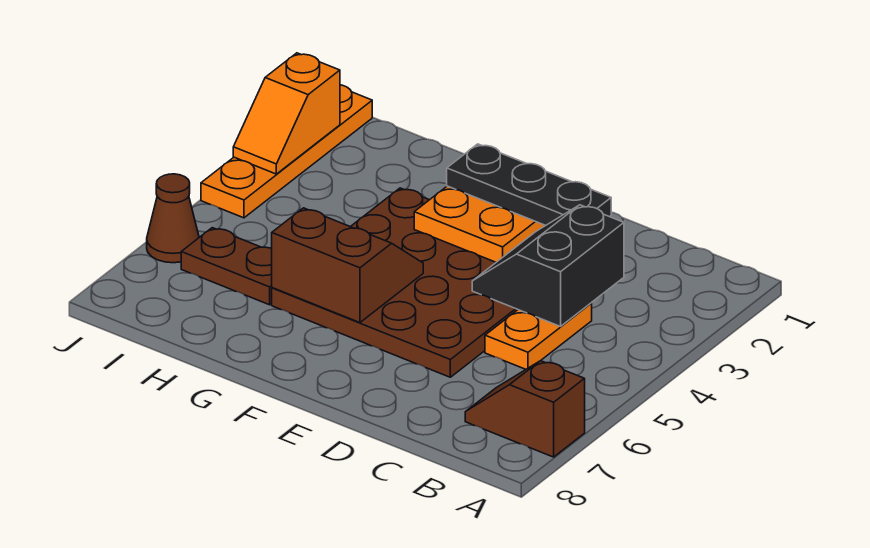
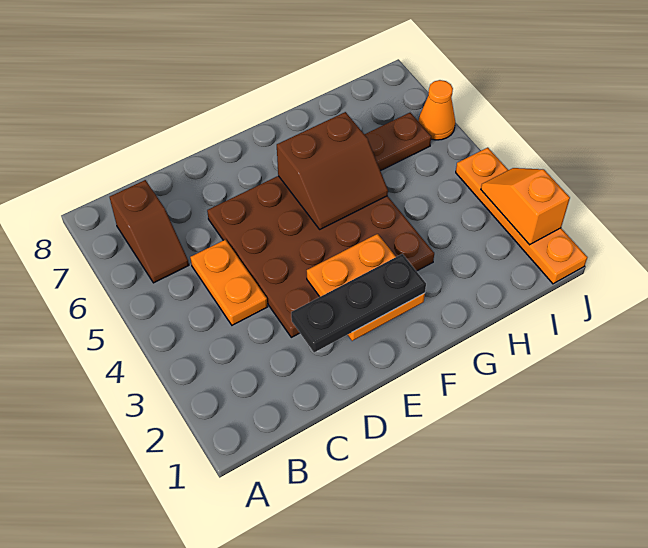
brown 1x2 slope [465,361,585,457] -> brown 1x2 slope turned to [110,180,189,283]
black 2x2 slope [472,205,624,326] -> none
brown 1x1 cone [147,174,199,263] -> orange 1x1 cone [418,80,455,140]

